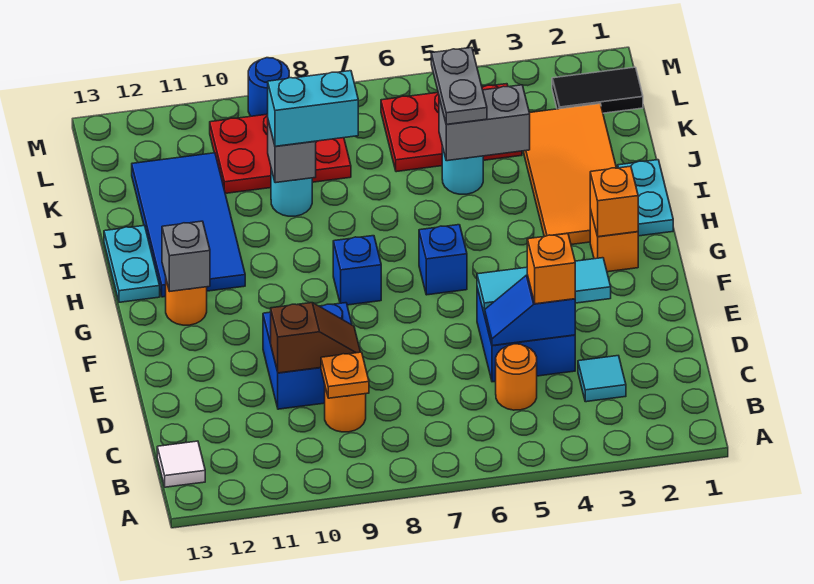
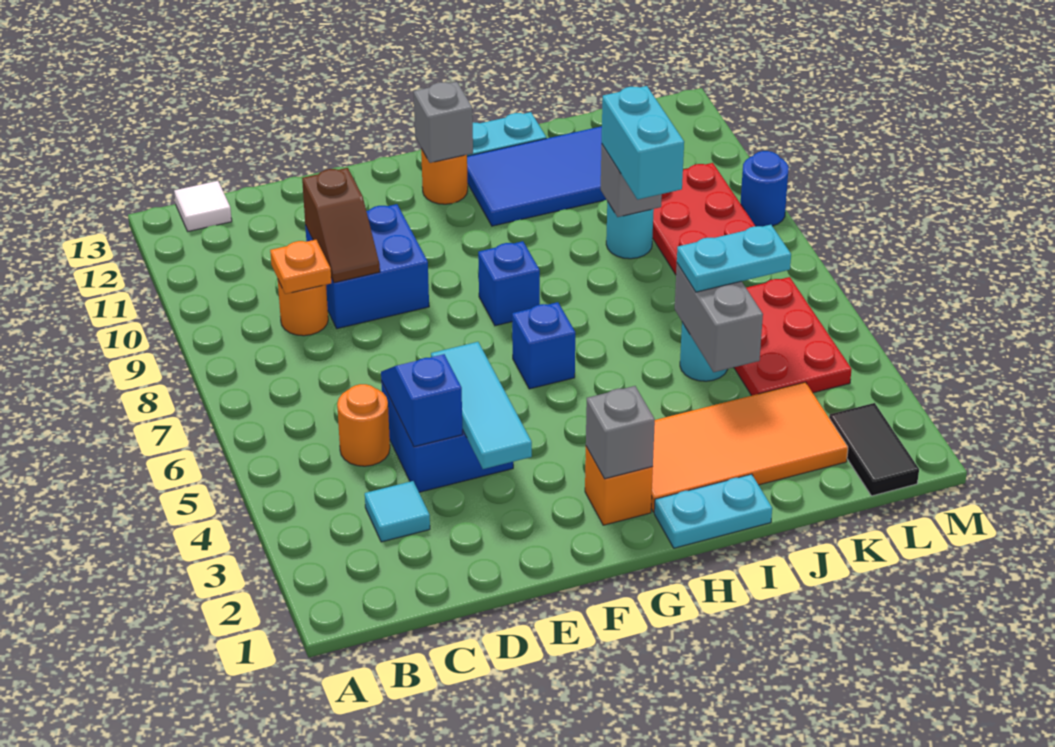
orange 1x1 brick [527,234,575,304] -> none
orange 1x1 brick [590,166,638,237] -> grey 1x1 brick [586,386,655,479]
grey 1x2 plate [431,48,487,124] -> cyan 1x2 plate [677,225,791,292]

